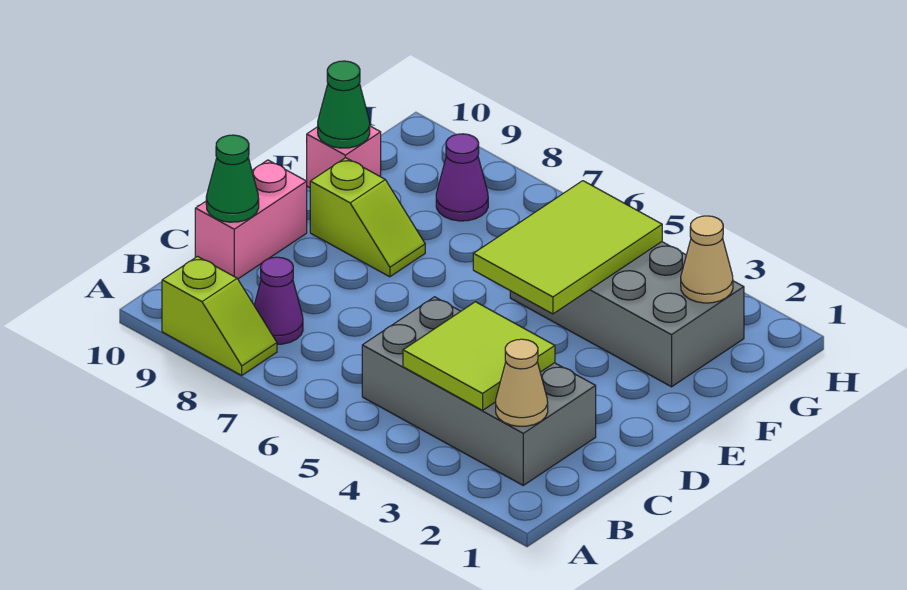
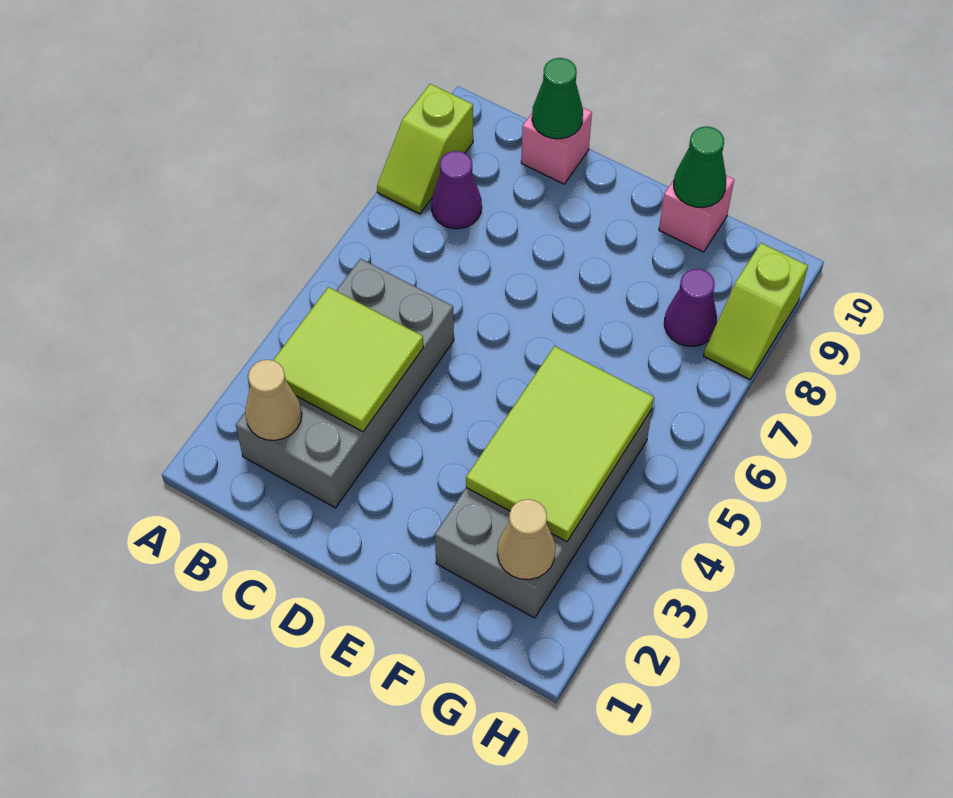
pink 1x2 brick [195,160,307,279] -> pink 1x1 brick [521,108,592,184]
lime 2x3 tile [473,181,662,314] -> lime 2x3 tile turned to [466,346,654,542]
lime 1x2 slope [310,158,425,277] -> lime 1x2 slope moved to [704,243,808,379]

